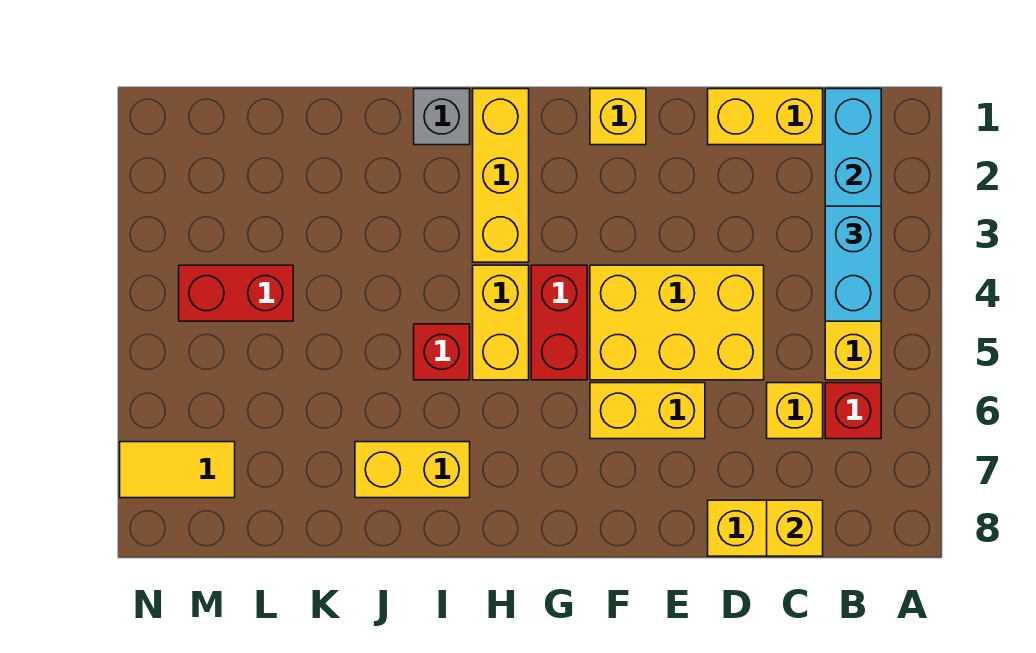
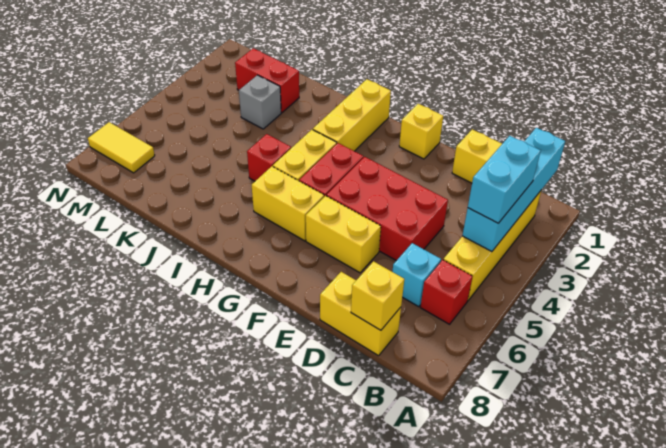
yellow 1x1 brick [767,383,823,439] -> cyan 1x1 brick [392,243,441,307]
yellow 2x3 brick [590,265,764,380] -> red 2x3 brick [326,157,448,261]
grey 1x1 brick [414,89,470,145] -> grey 1x1 brick moved to [239,75,281,129]
yellow 1x2 brick [355,442,470,498] -> yellow 1x2 brick moved to [252,166,324,241]
red 1x2 brick [179,265,293,321] -> red 1x2 brick moved to [235,48,299,113]

